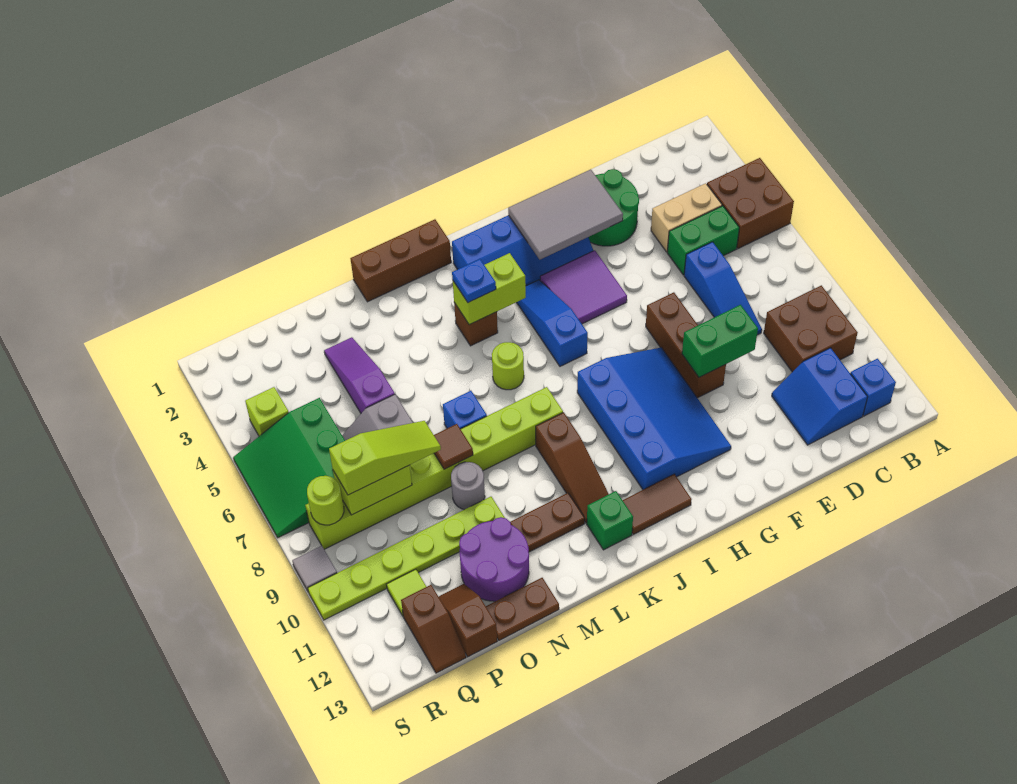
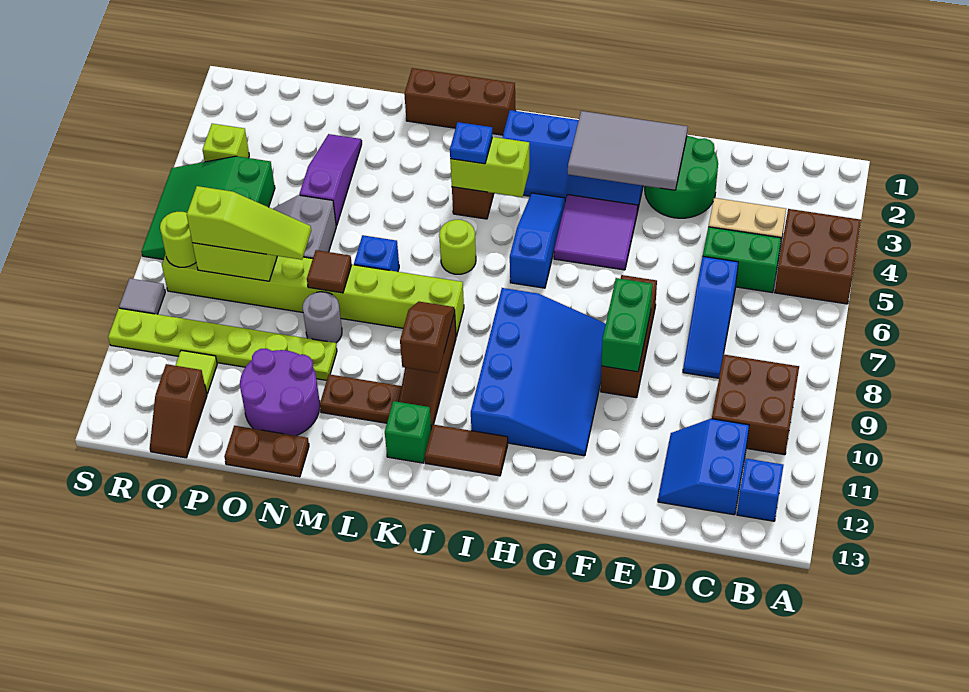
green 1x2 brick [682,305,758,377] -> green 1x2 brick turned to [602,278,652,372]
brown 1x2 slope [439,584,497,657] -> brown 1x2 slope moved to [400,302,455,373]

